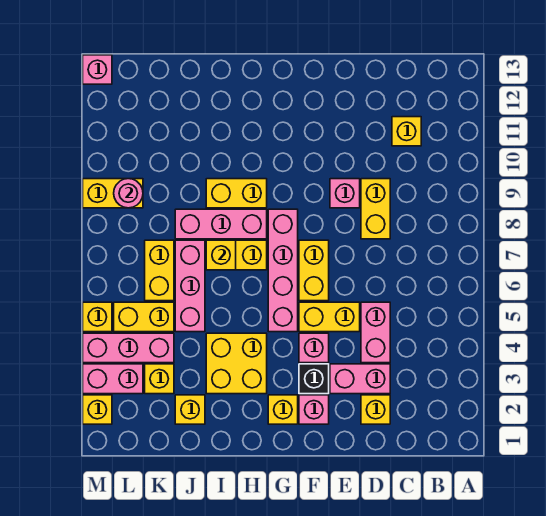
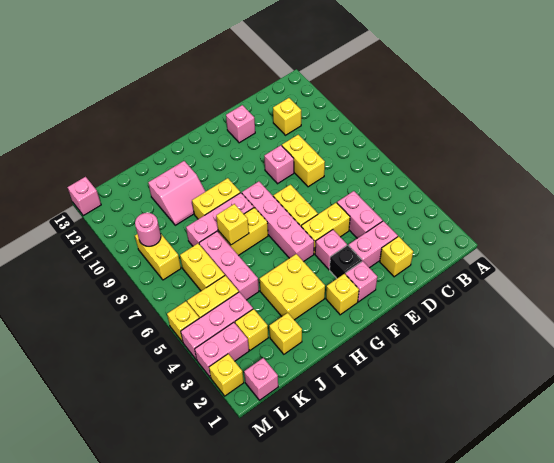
none -> pink 1x1 brick [226,105,255,143]
none -> pink 2x2 slope [148,161,206,225]
none -> pink 1x1 brick [244,358,278,400]
yellow 1x2 brick [83,179,143,208] -> yellow 1x2 brick turned to [135,234,181,280]

